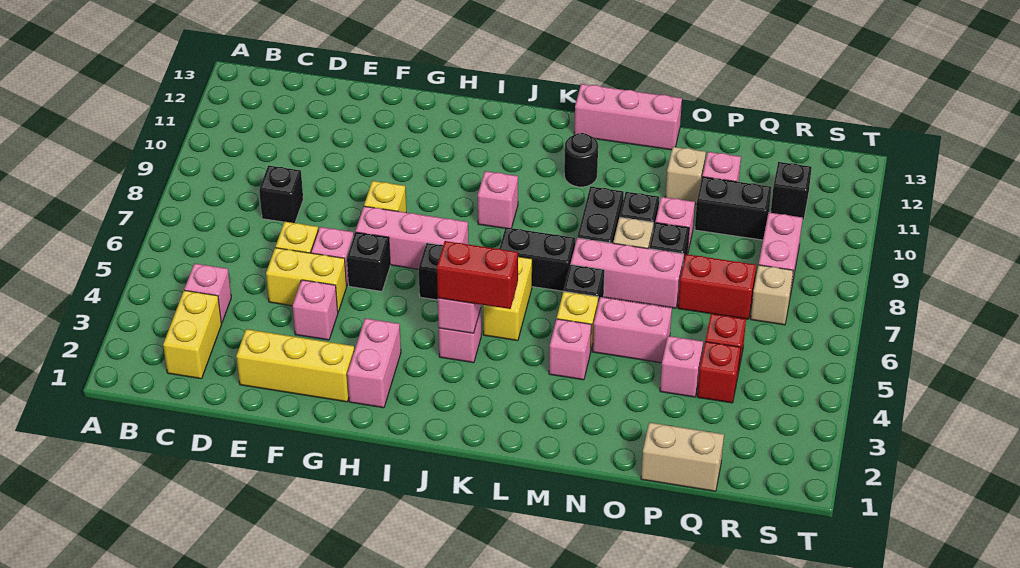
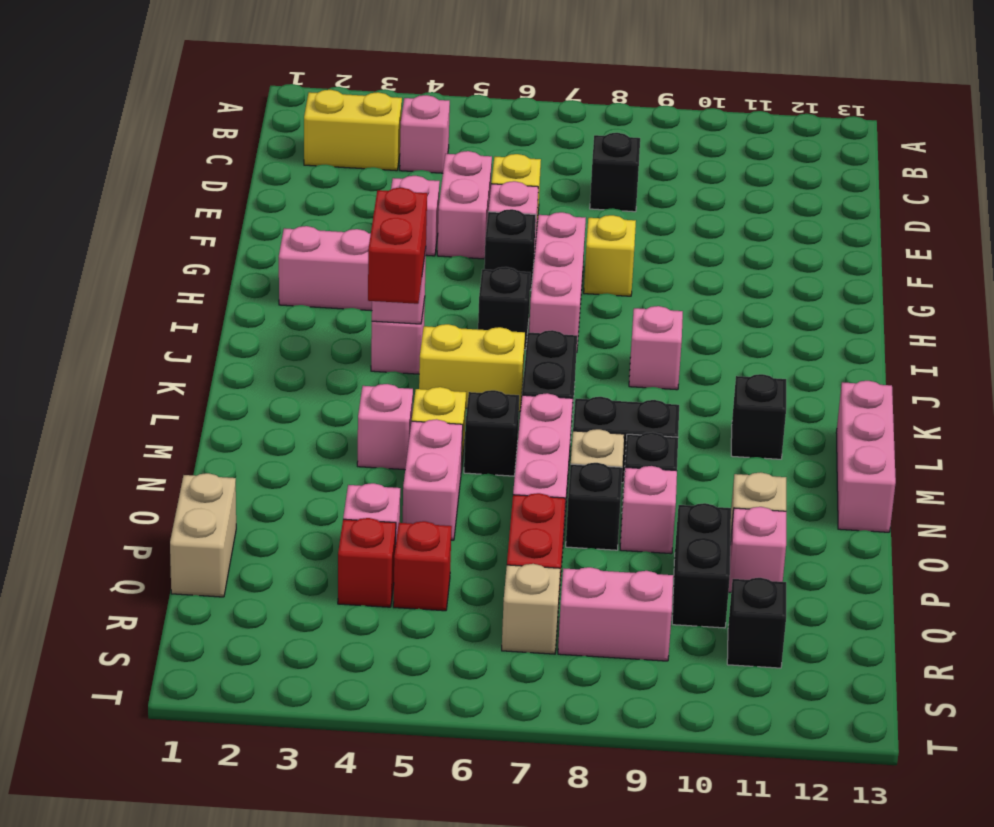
yellow 1x3 brick [236,329,354,402] -> none
yellow 1x2 brick [266,248,347,312] -> pink 1x2 brick [437,151,492,259]
black 1x1 round brick [564,133,598,187] -> black 1x1 brick [731,374,786,459]

